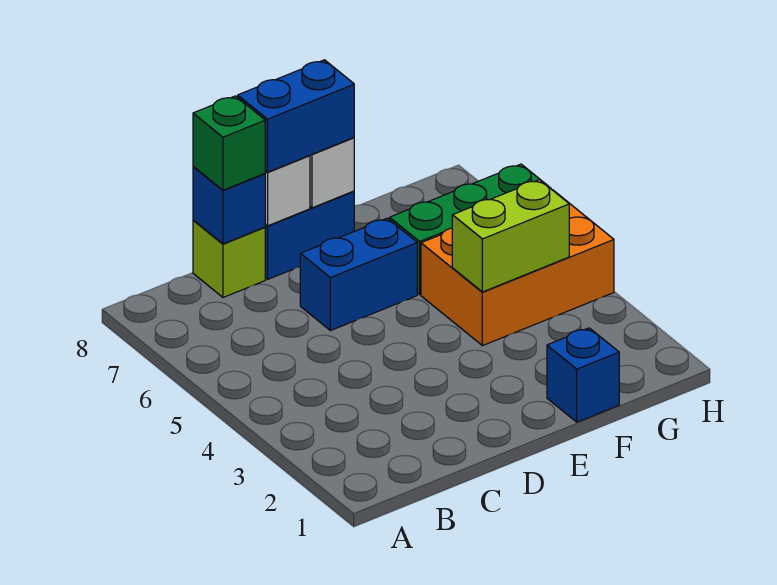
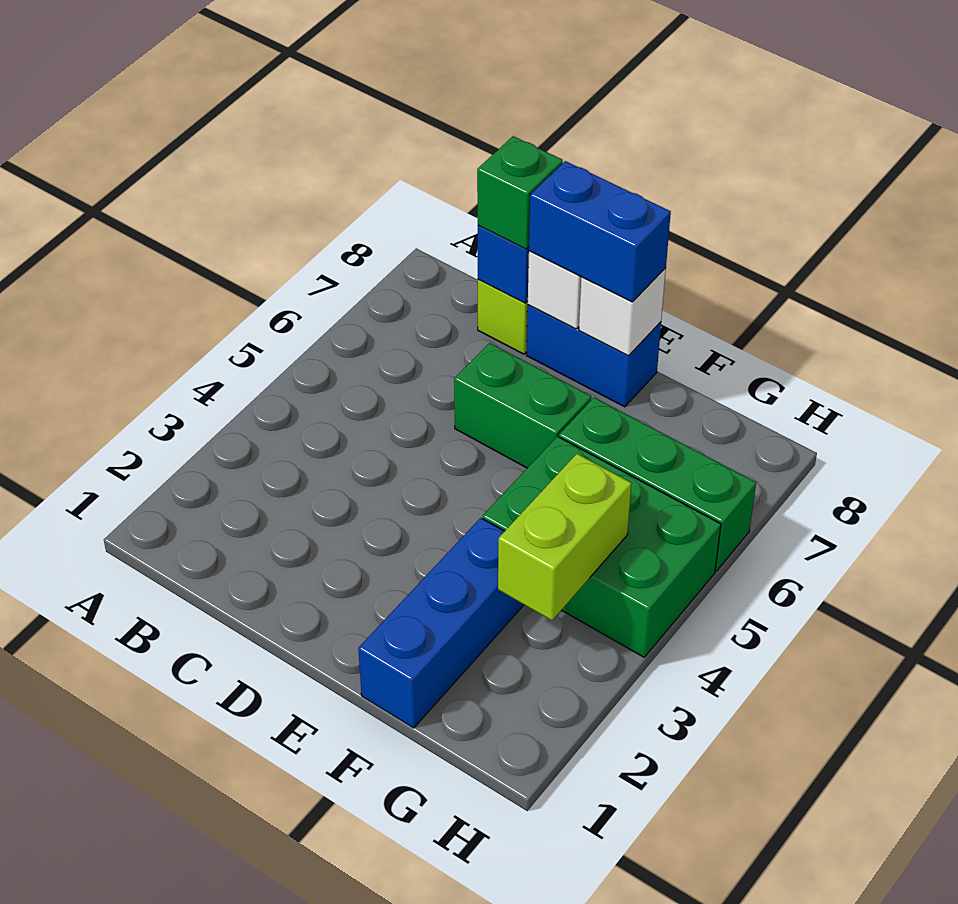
blue 1x2 brick [300,218,417,331] -> green 1x2 brick [454,343,591,468]
blue 1x1 brick [547,328,619,422] -> blue 1x3 brick [358,518,524,728]
orange 2x3 brick [421,190,614,346] -> green 2x3 brick [483,436,721,657]
lime 1x2 brick [452,180,569,292] -> lime 1x2 brick turned to [498,454,632,620]

